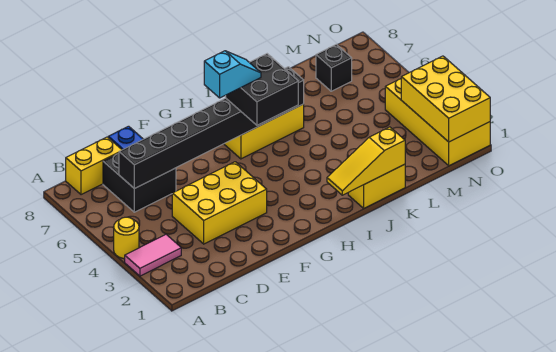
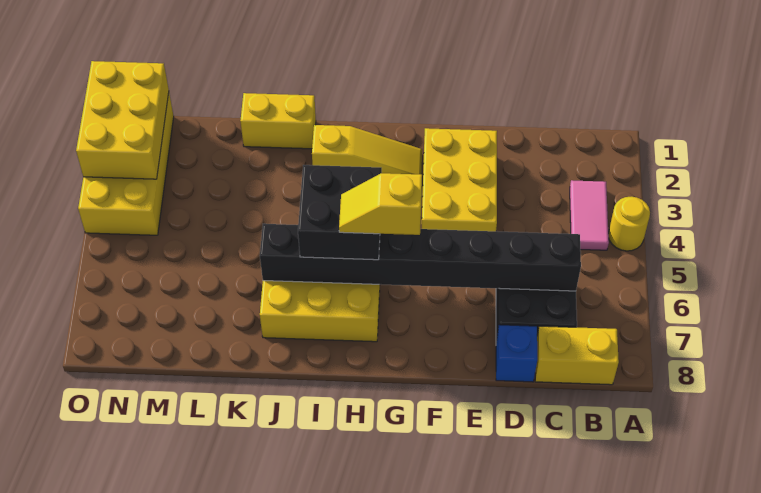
pink 1x2 tile [125,235,181,276] -> pink 1x2 tile turned to [570,180,609,250]
yellow 2x3 brick [172,162,267,244] -> yellow 2x3 brick turned to [422,128,497,231]
cyan 1x2 slope [204,51,261,98] -> yellow 1x2 slope [339,173,422,235]
yellow 1x3 slope [327,127,405,195] -> yellow 1x3 slope moved to [312,125,422,174]
black 1x1 brick [316,44,352,91] -> none

